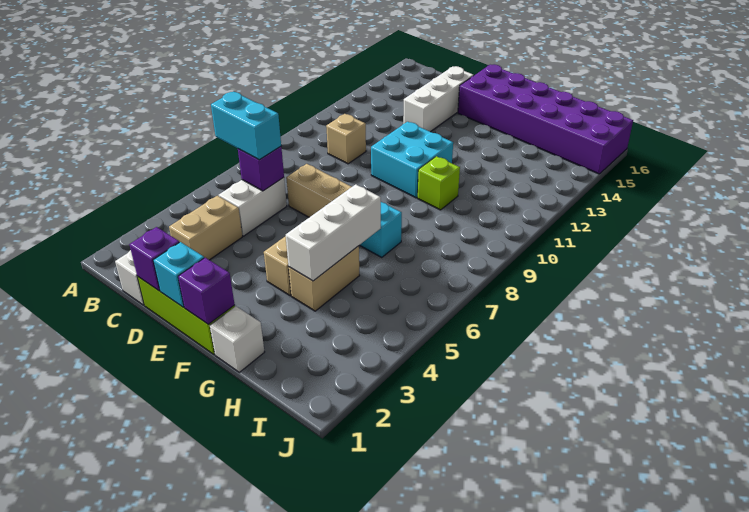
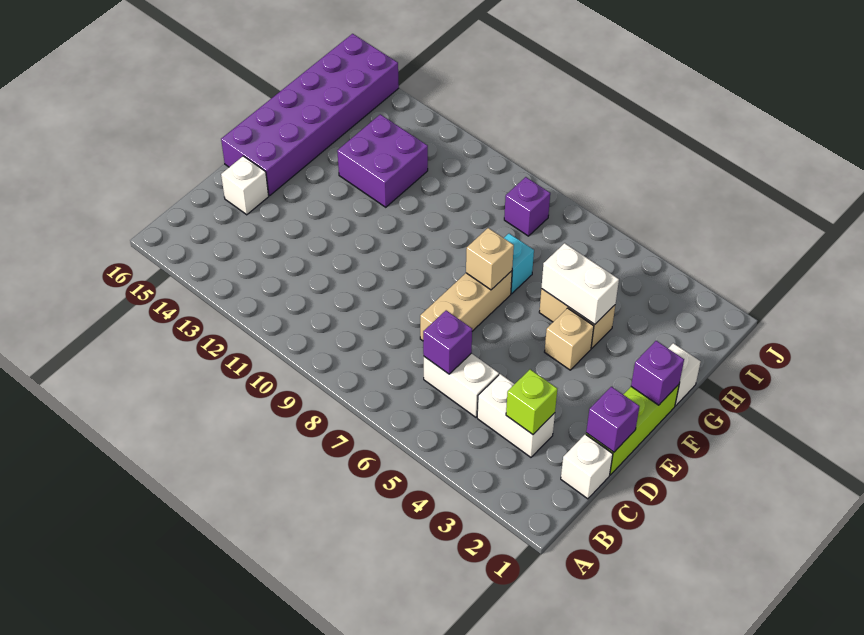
cyan 1x2 brick [211,92,281,160] -> none
tan 1x2 brick [169,196,242,260] -> white 1x2 brick [477,374,555,457]
tan 1x1 brick [326,114,366,164] -> tan 1x1 brick moved to [466,228,514,290]
white 1x3 brick [403,66,474,132] -> white 1x1 brick [221,156,269,215]
cyan 1x1 brick [153,242,204,307] -> none
cyan 2x2 brick [371,122,453,198] -> none
white 1x3 brick [286,184,381,281] -> white 1x2 brick [541,243,619,324]
lime 1x1 brick [418,156,460,210] -> lime 1x1 brick moved to [506,369,557,434]
none -> purple 2x2 brick [337,114,428,207]
none -> purple 1x1 brick [504,177,550,236]

